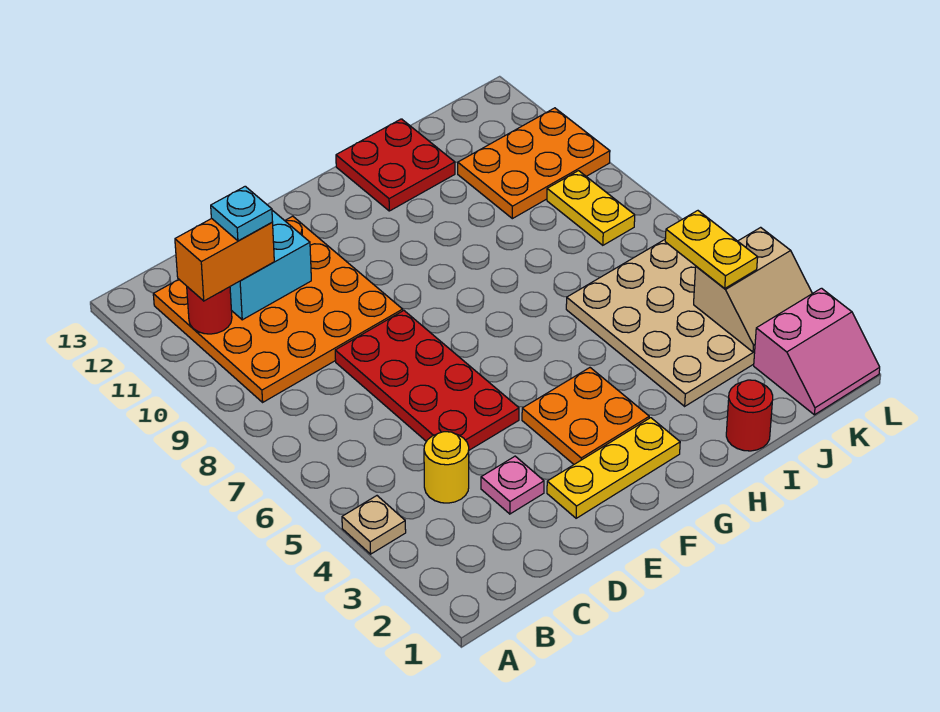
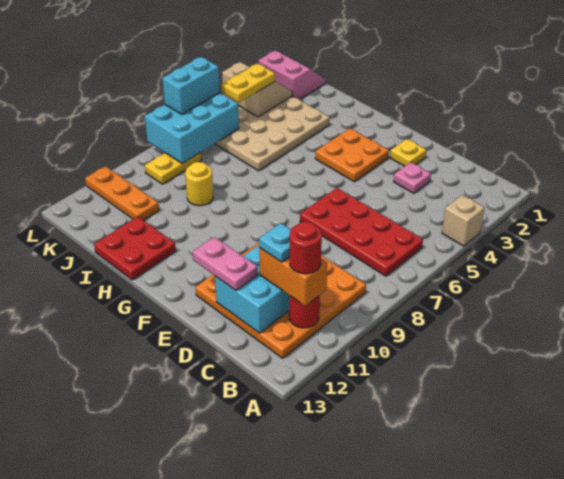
tan 1x1 plate [342,496,406,554] -> tan 1x1 brick [442,195,484,246]
yellow 1x1 round brick [424,432,469,503] -> yellow 1x1 round brick moved to [185,162,213,206]
red 2x4 plate [335,311,519,450] -> red 2x4 plate turned to [300,188,423,276]
none -> pink 1x2 plate [193,237,258,290]
yellow 1x3 plate [547,418,680,518] -> yellow 1x1 plate [390,139,426,166]
red 1x1 round brick [726,380,773,451] -> red 1x1 round brick moved to [290,222,322,274]
orange 2x3 plate [458,108,610,219] -> orange 1x3 plate [85,166,159,220]
none -> cyan 2x3 brick [145,93,239,164]
none -> cyan 1x2 brick [162,57,220,114]

